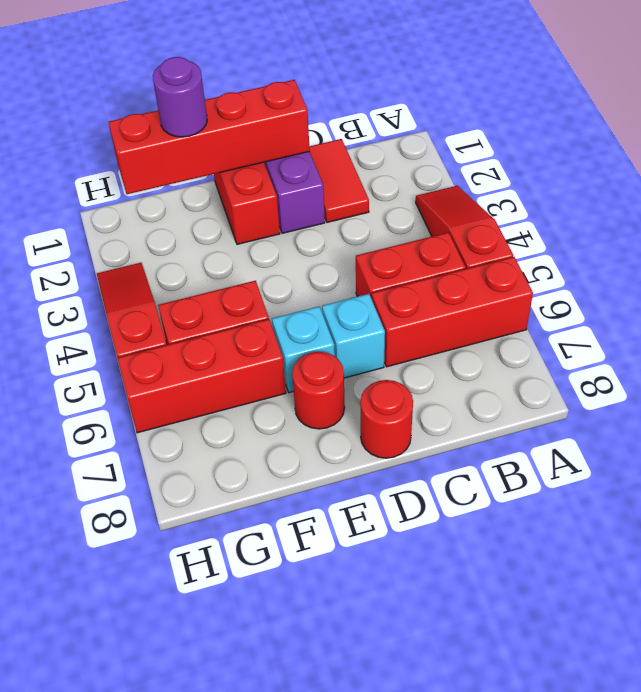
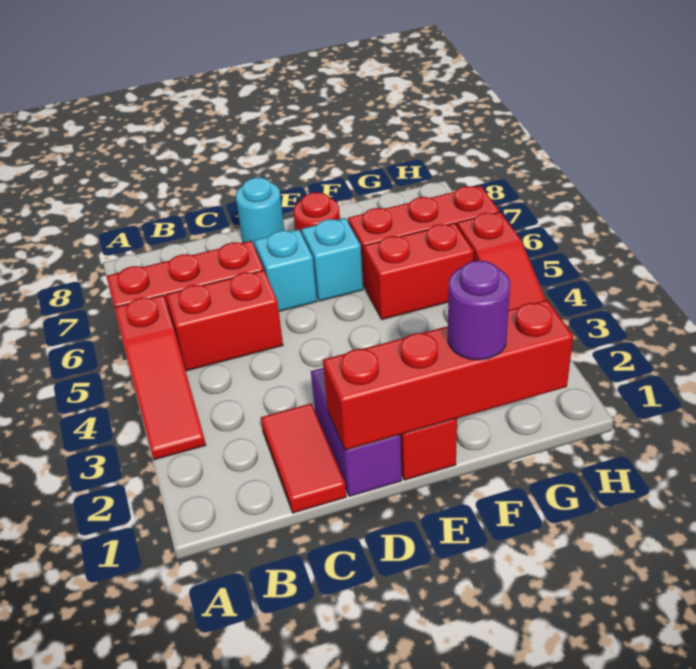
red 1x1 round brick [360,380,413,458] -> cyan 1x1 round brick [236,178,285,247]

